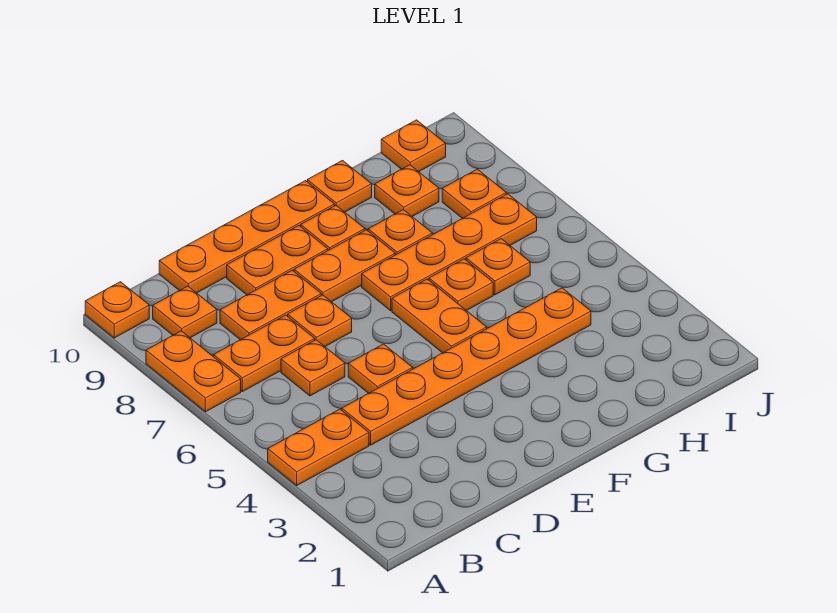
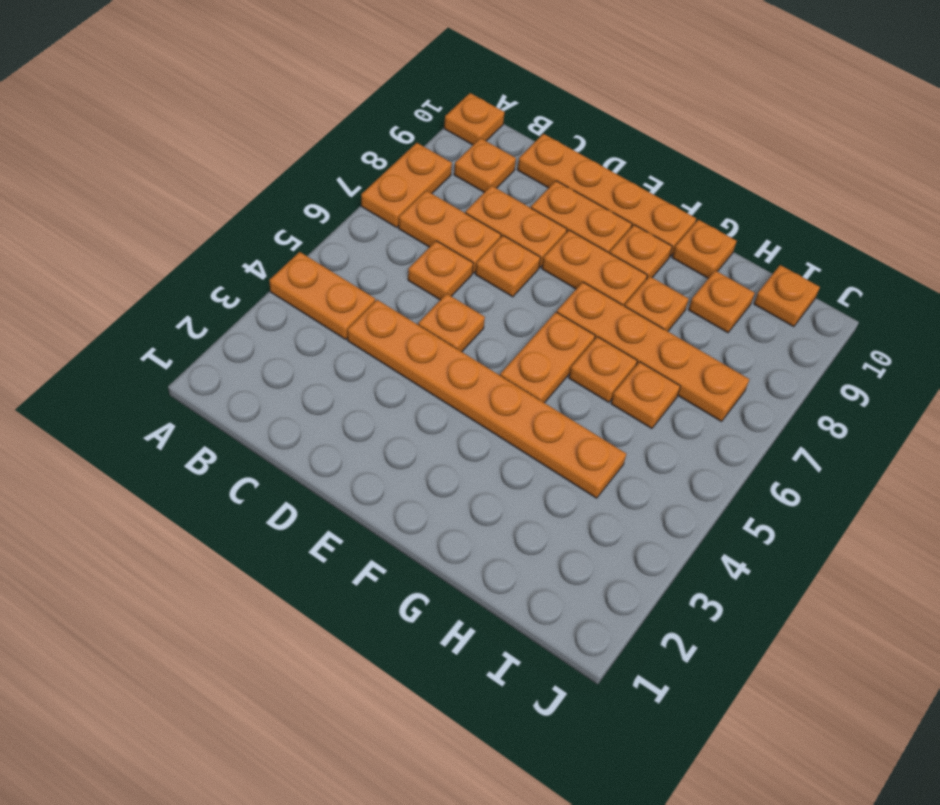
orange 1x1 plate [442,169,506,218] -> none

